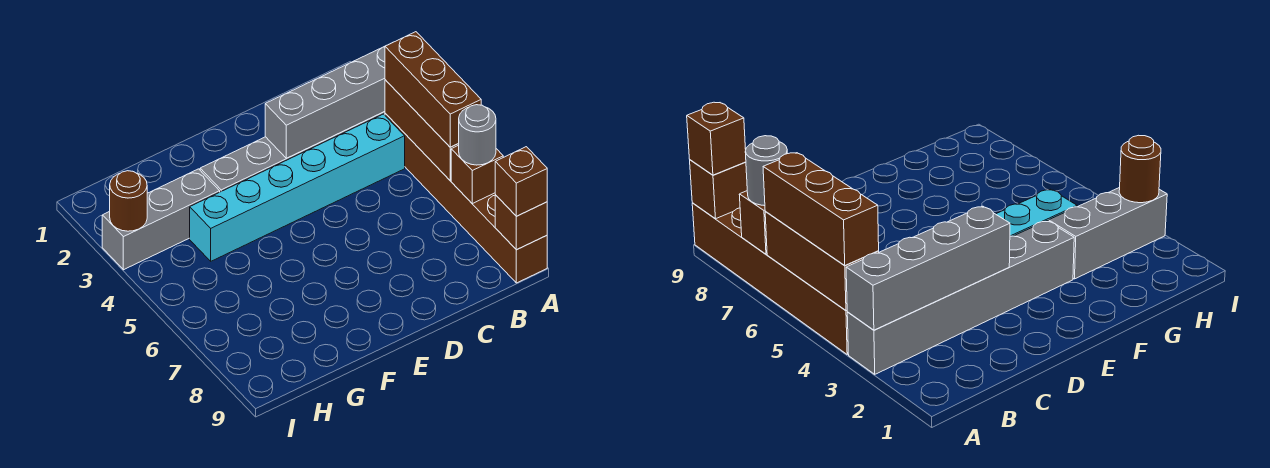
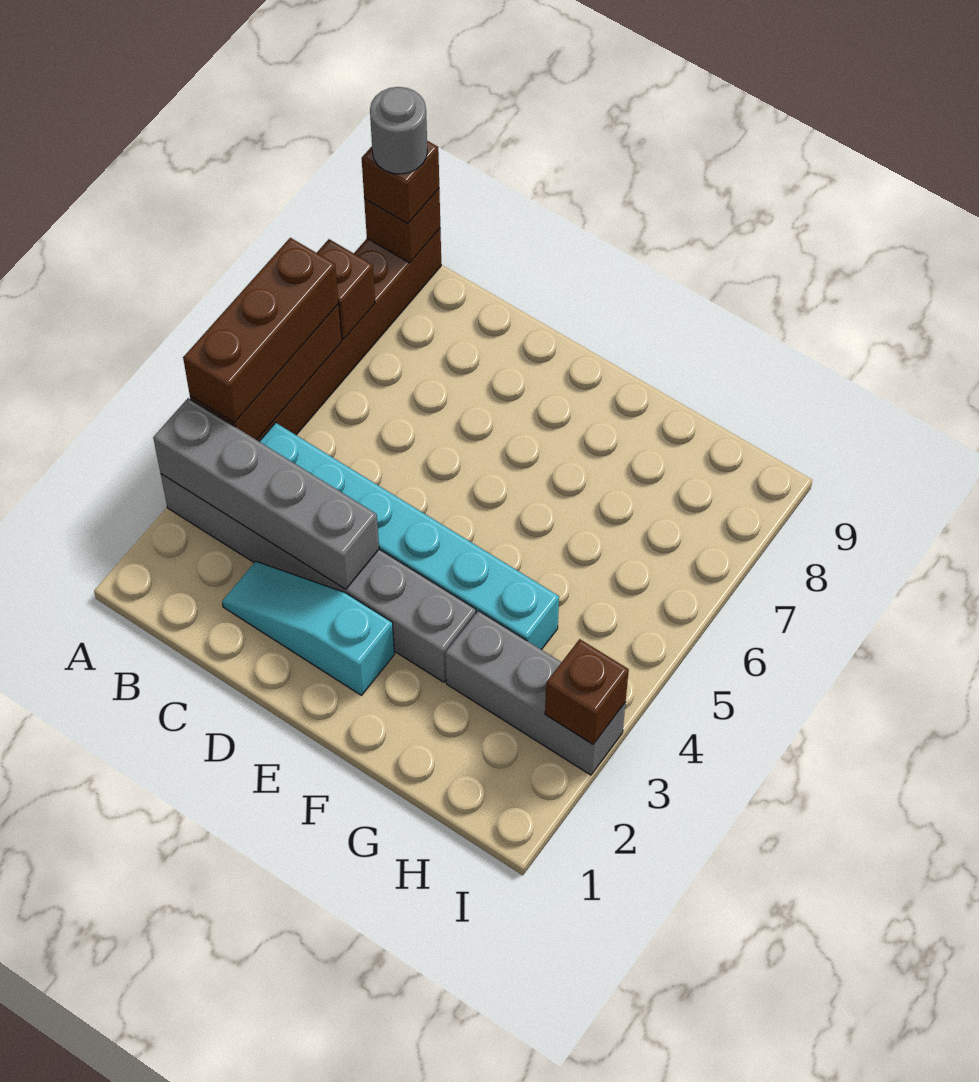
grey 1x1 round brick [458,105,496,165] -> grey 1x1 round brick moved to [370,87,427,174]
none -> cyan 1x3 slope [222,562,395,695]
brown 1x1 round brick [110,171,147,231] -> brown 1x1 brick [545,639,629,744]

